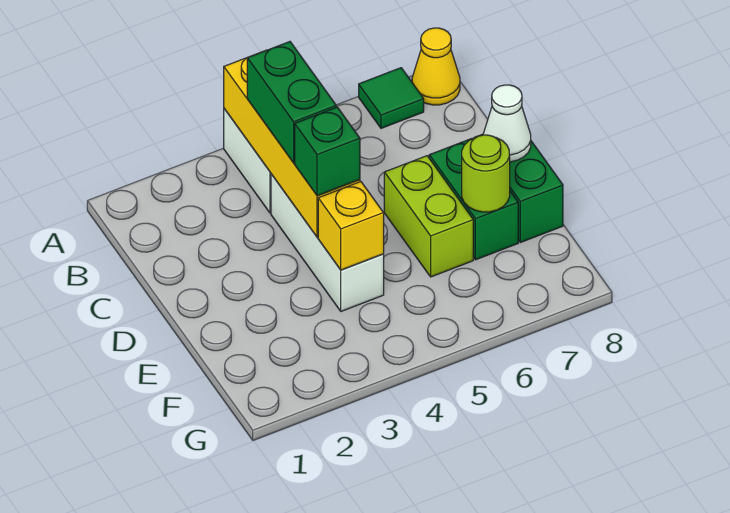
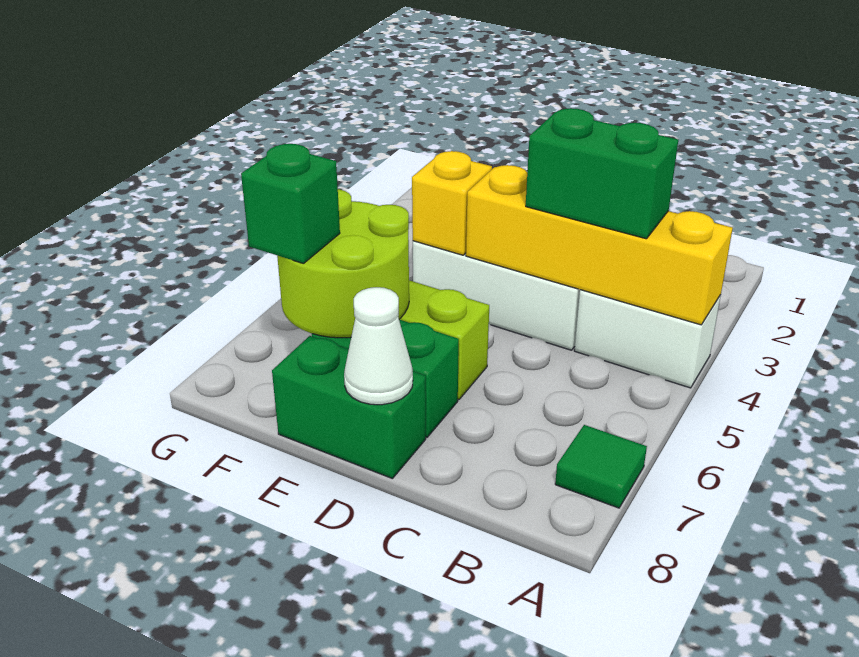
yellow 1x1 cone [412,28,460,105] -> none
green 1x1 brick [295,107,360,196] -> green 1x1 brick moved to [241,144,340,263]
lime 1x1 round brick [462,135,510,212] -> lime 2x2 round brick [277,189,409,338]

